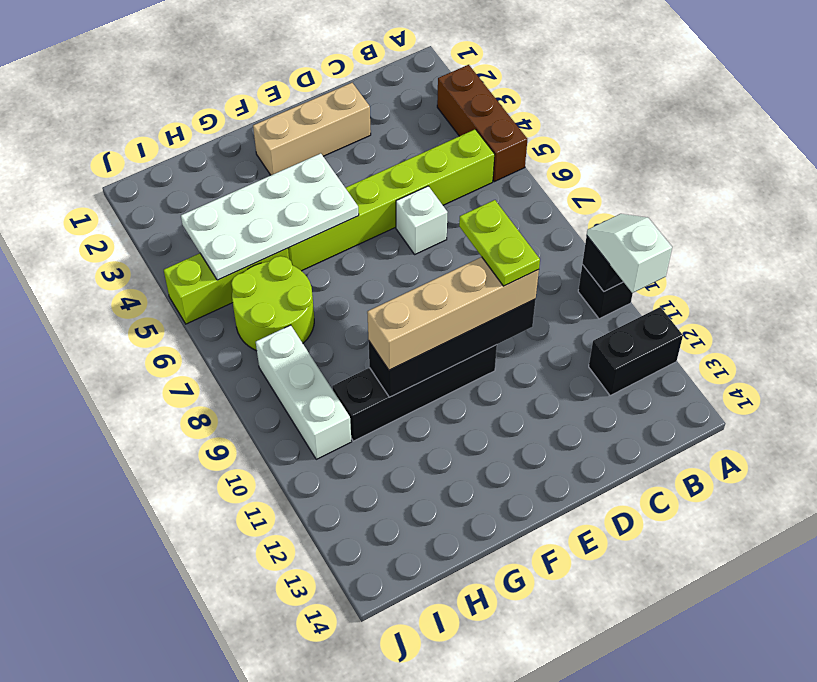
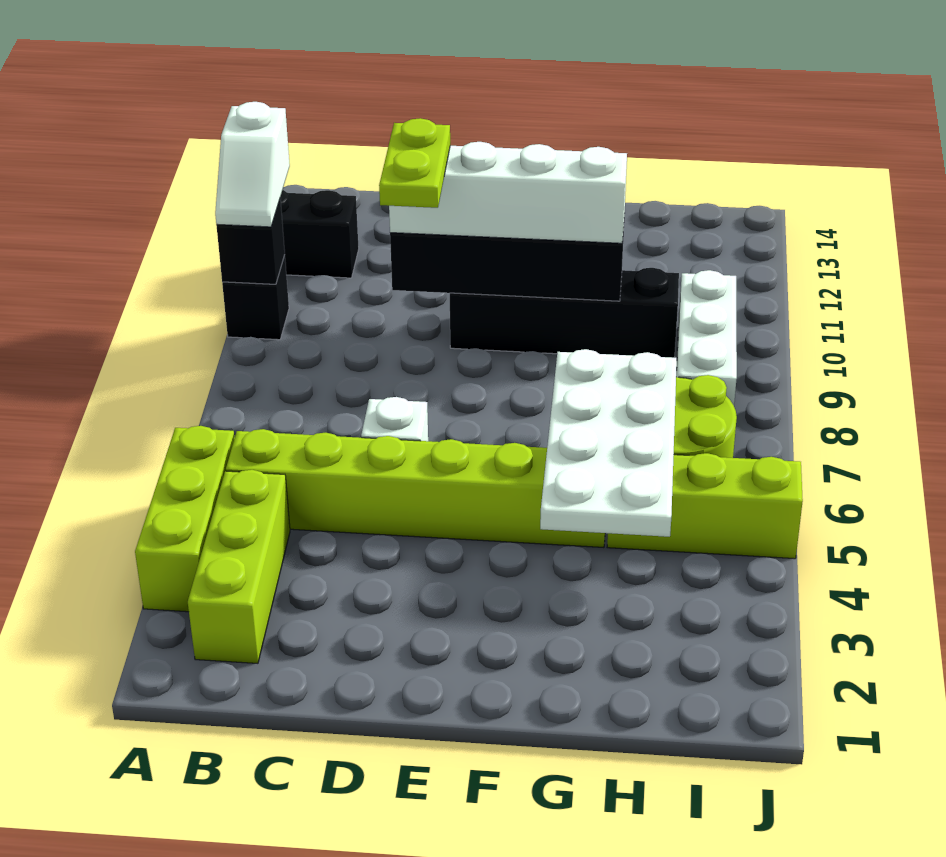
brown 1x3 brick [437,65,527,182] -> lime 1x3 brick [135,426,235,612]
none -> lime 1x3 brick [188,470,290,663]
tan 1x3 brick [253,83,371,175] -> none
tan 1x4 brick [367,257,539,370] -> white 1x4 brick [389,142,627,243]
white 2x4 plate [181,153,359,280] -> white 2x4 plate turned to [540,349,677,537]

